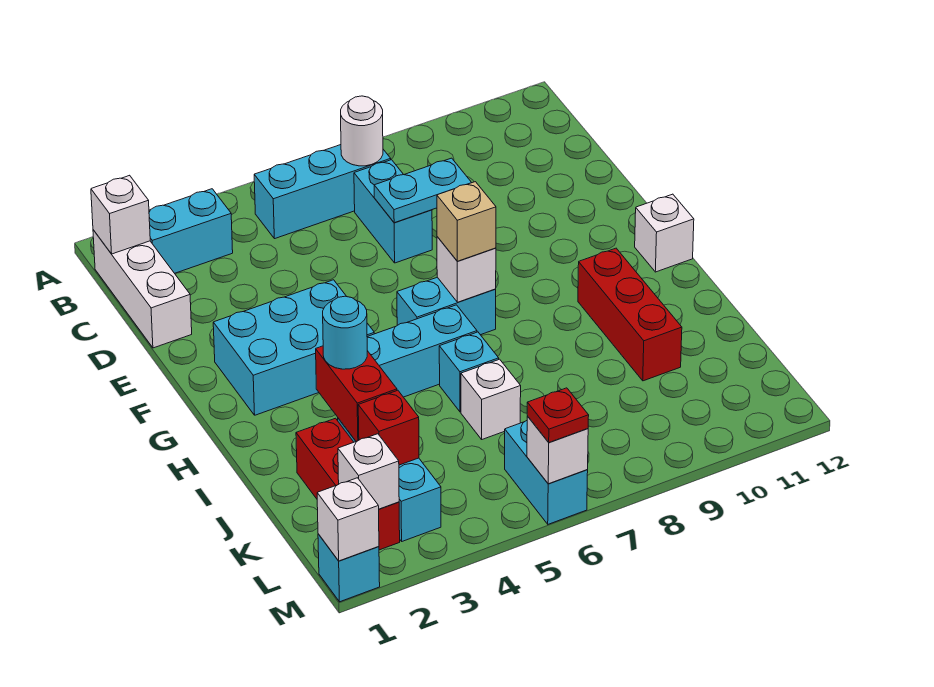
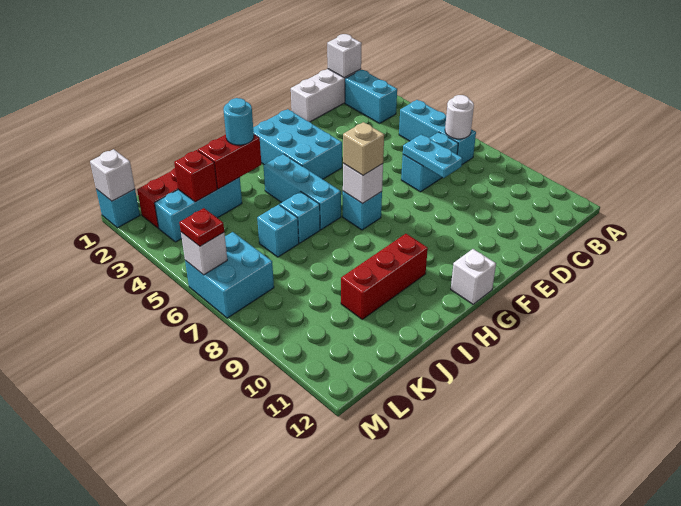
cyan 1x2 brick [397,277,496,335] -> cyan 1x1 brick [343,191,382,230]
white 1x1 brick [461,359,521,439] -> cyan 1x1 brick [257,205,299,257]
white 1x1 brick [338,434,399,509] -> none
cyan 1x2 brick [505,421,588,524] -> cyan 2x2 brick [185,232,274,318]

